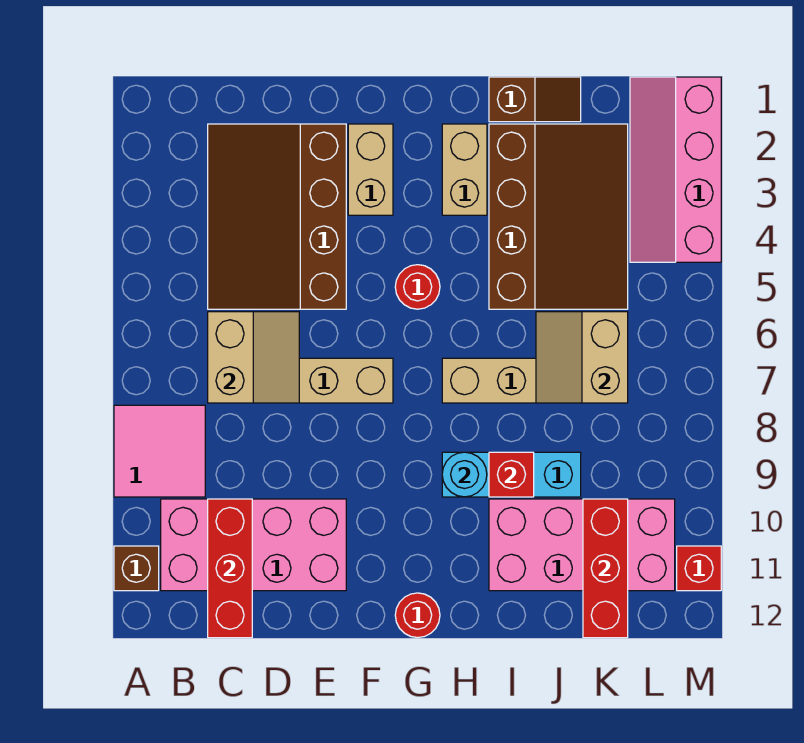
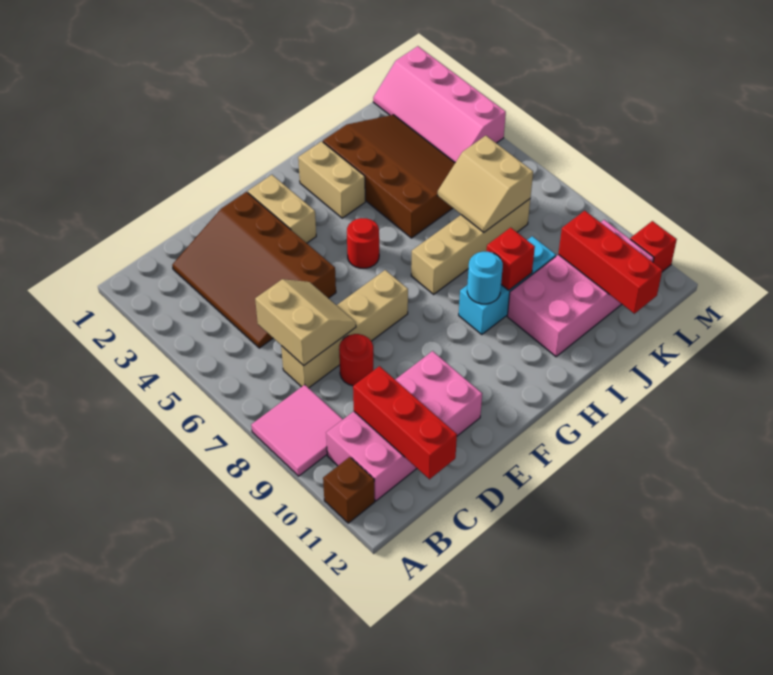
red 1x1 round brick [395,593,440,638] -> red 1x1 round brick moved to [339,334,373,386]
brown 1x2 slope [489,77,581,122] -> none

